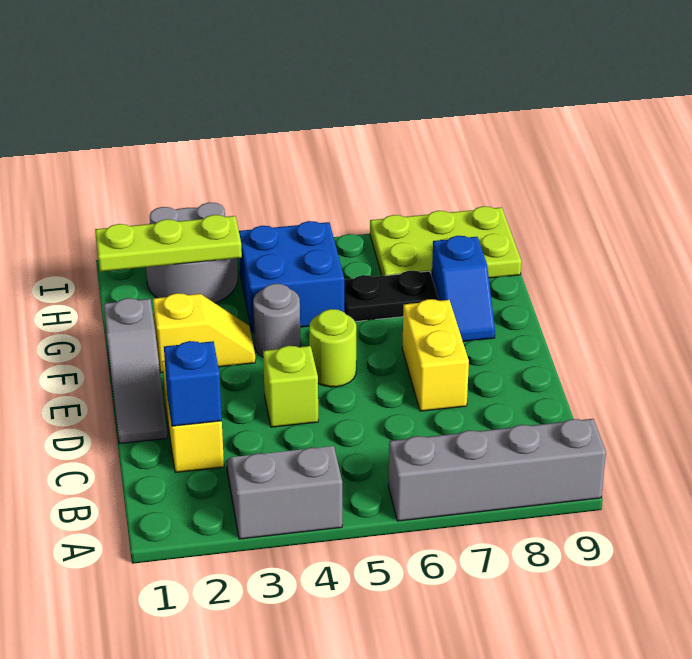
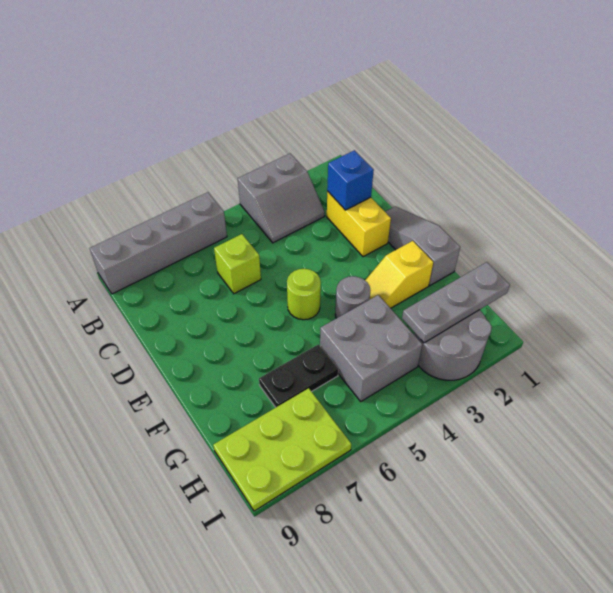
lime 1x1 brick [263,346,318,427] -> lime 1x1 brick moved to [214,234,261,294]
yellow 1x2 brick [402,299,469,411] -> none
blue 1x2 slope [432,236,495,341] -> none
blue 2x2 brick [239,221,344,332] -> grey 2x2 brick [320,295,422,401]
lime 1x3 plate [95,215,242,272] -> grey 1x3 plate [402,262,510,343]

